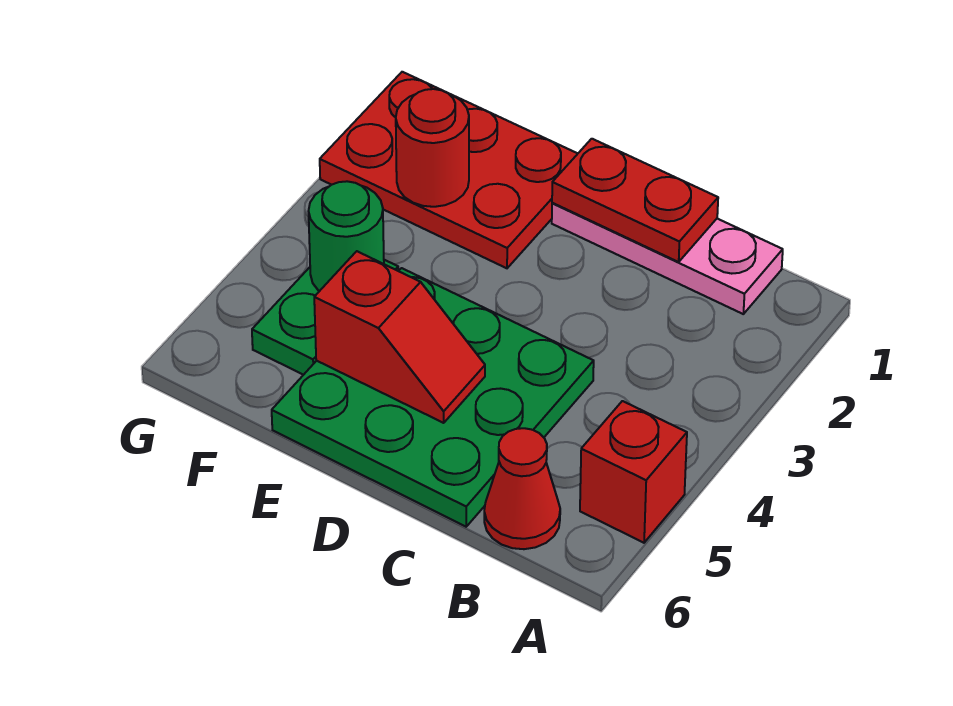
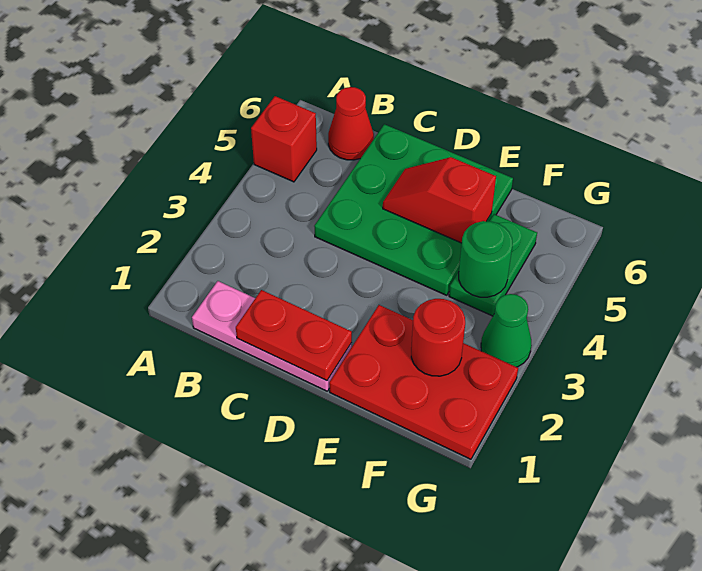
none -> green 1x1 cone [481,294,532,367]

